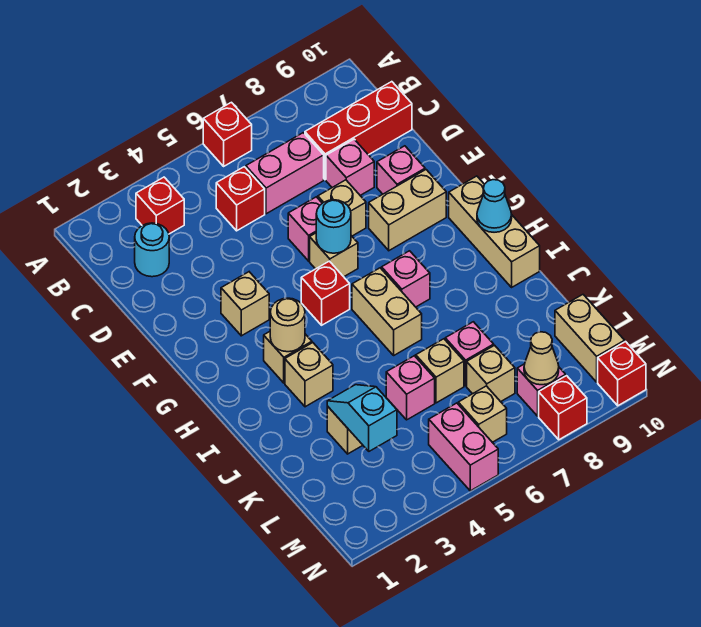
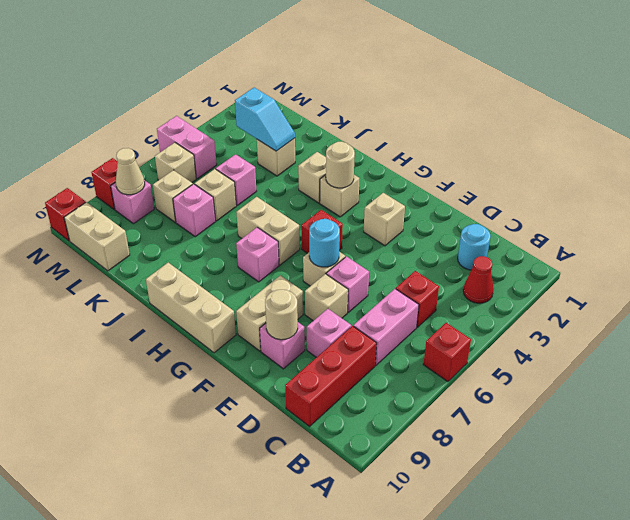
red 1x1 brick [136,177,184,234] -> red 1x1 cone [463,256,494,303]
none -> tan 1x1 round brick [265,290,298,340]
cyan 1x1 cone [477,180,512,232] -> none

